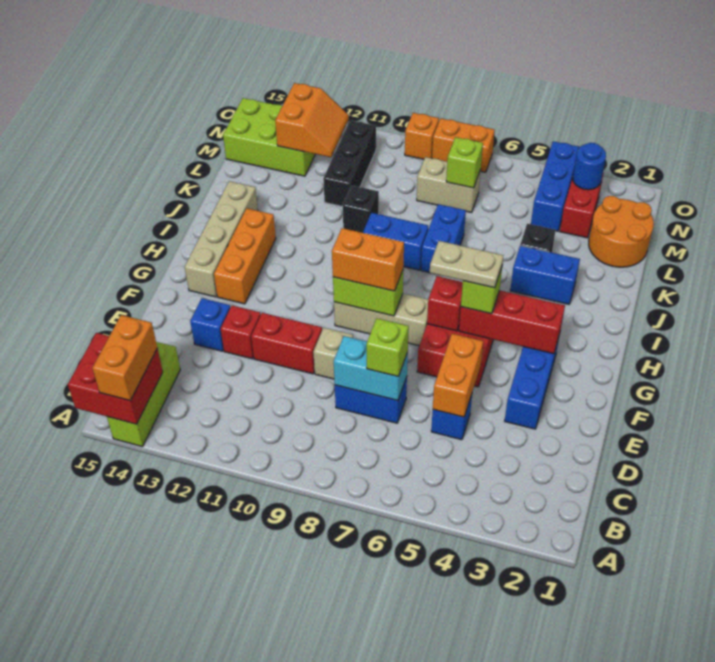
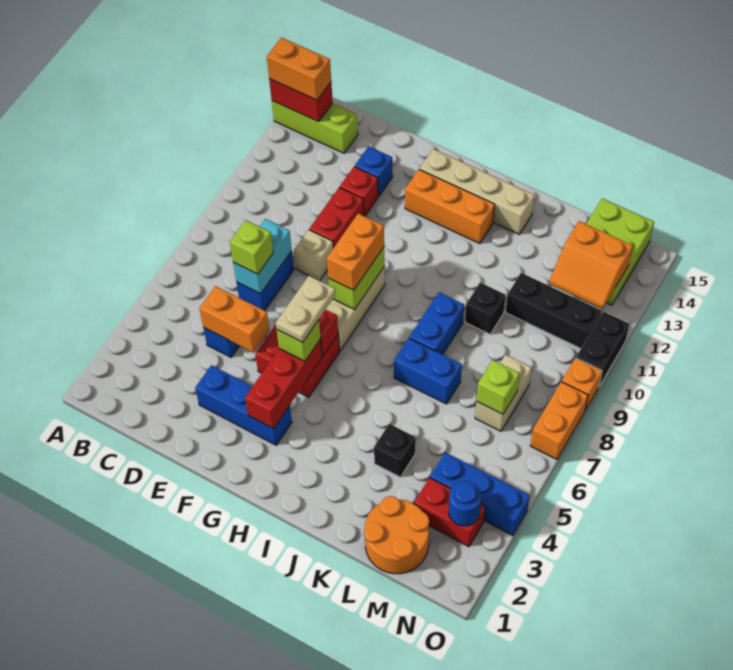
red 2x2 brick [68,333,163,424] -> red 1x2 brick [269,79,333,122]
blue 1x2 brick [510,246,580,304] -> none
none -> black 1x2 brick [576,311,629,386]

